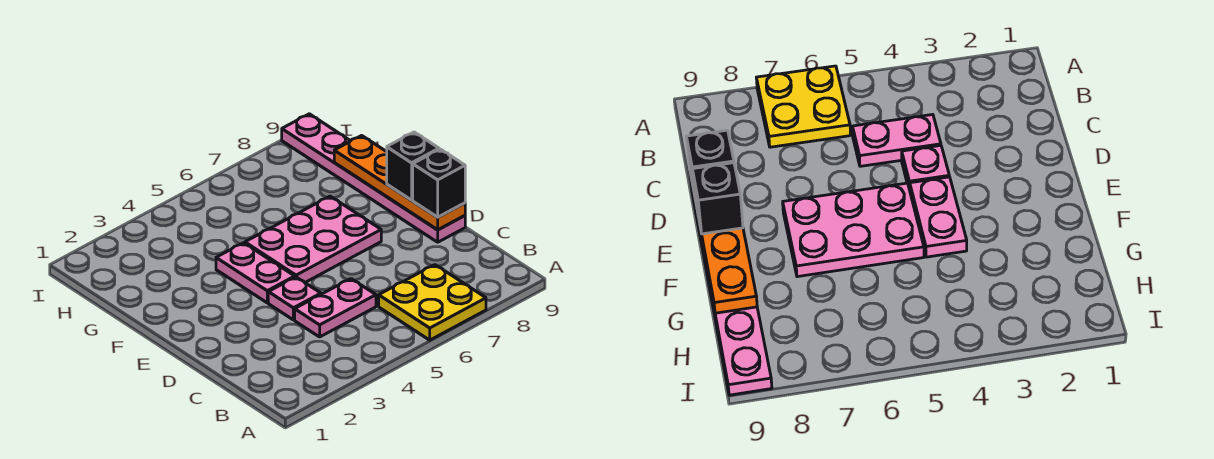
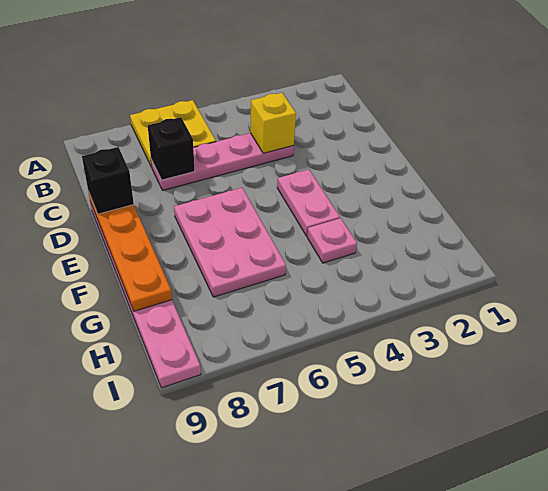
pink 1x2 plate [295,279,376,337] -> pink 1x4 plate [151,133,294,190]
none -> yellow 1x1 brick [250,93,296,153]
pink 1x1 plate [268,277,321,320] -> pink 1x1 plate moved to [307,218,357,263]
pink 2x3 plate [245,196,381,282] -> pink 2x3 plate turned to [174,188,286,297]
black 1x1 brick [387,132,439,200] -> black 1x1 brick moved to [148,117,195,180]

